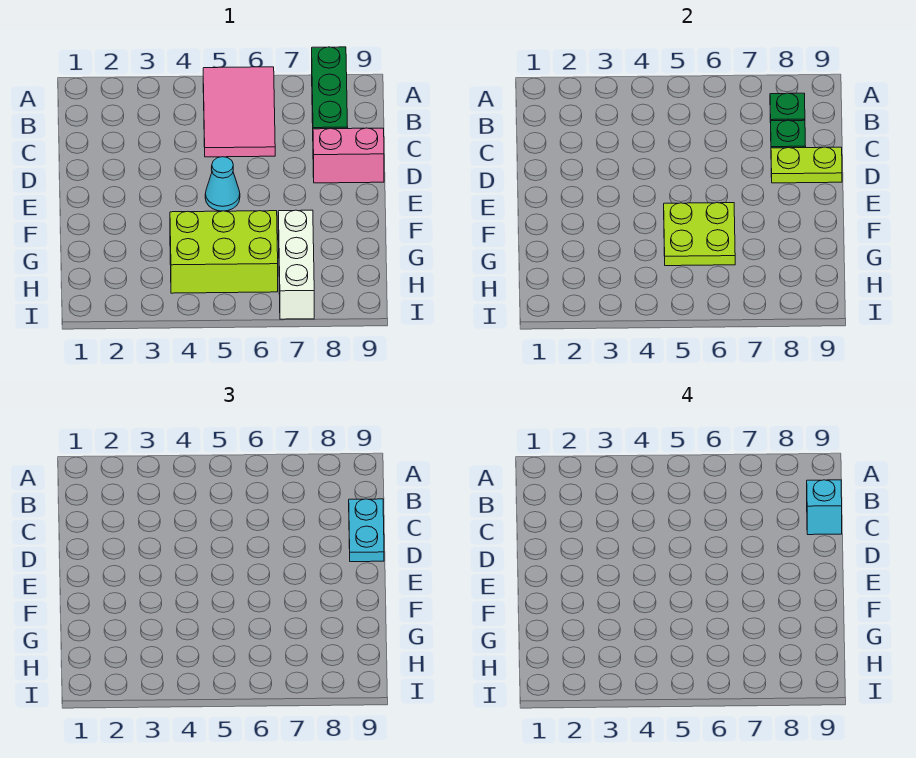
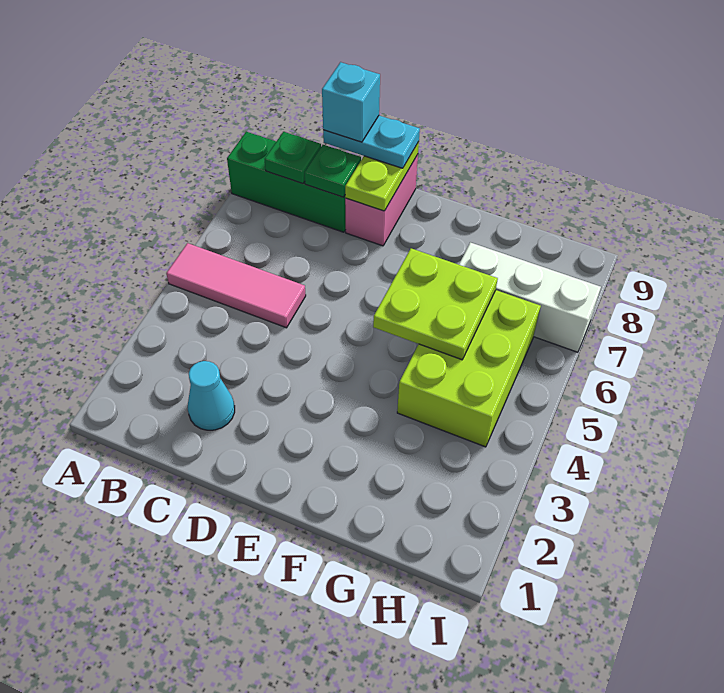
pink 2x3 tile [203,67,275,157] -> pink 1x3 tile [166,243,306,328]
cyan 1x1 cone [205,157,240,211] -> cyan 1x1 cone moved to [188,361,235,430]

